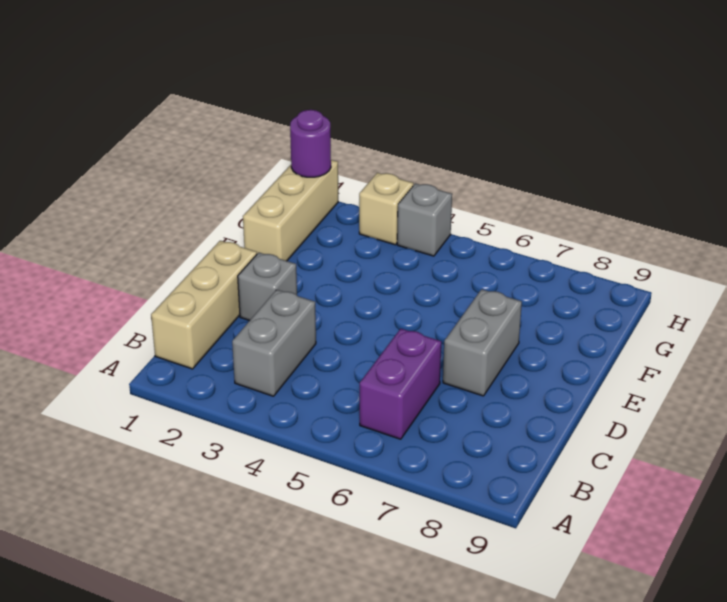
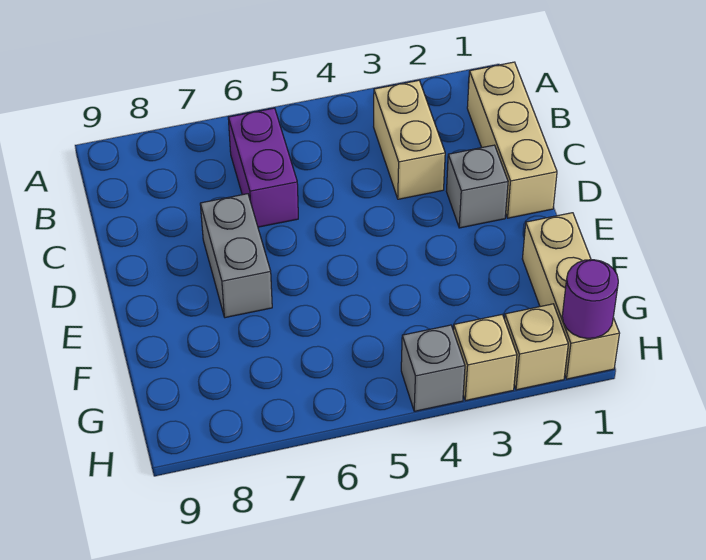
grey 1x2 brick [232,290,316,396] -> tan 1x2 brick [374,80,445,199]
none -> tan 1x1 brick [505,304,568,390]

